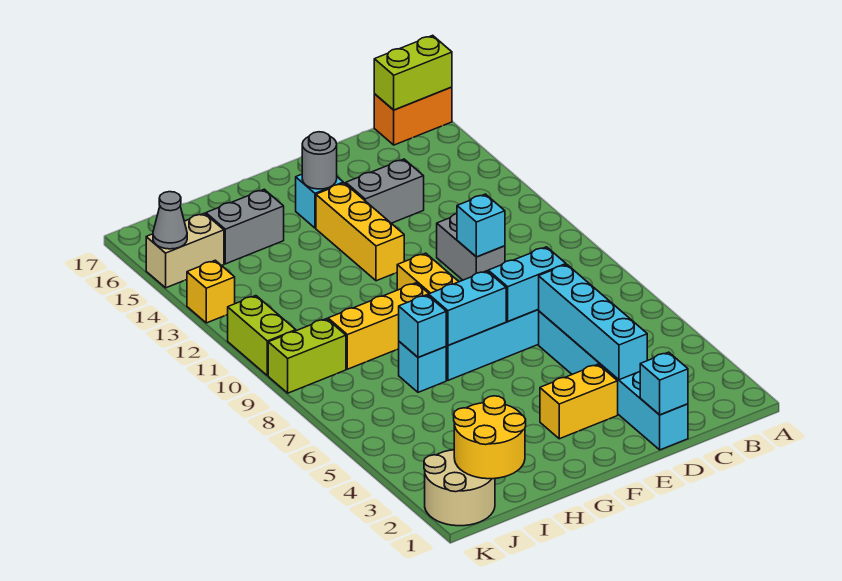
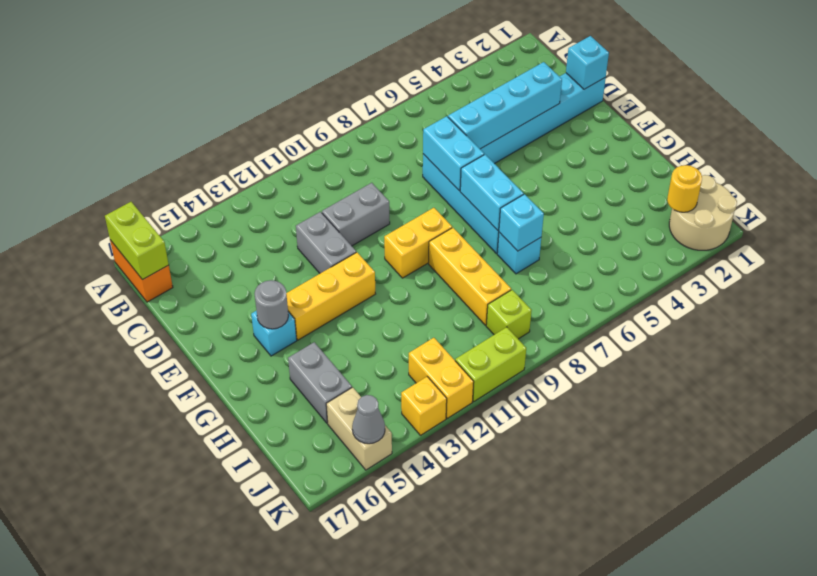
cyan 1x1 brick [457,194,505,257] -> none
grey 1x2 brick [346,159,424,223] -> grey 1x2 brick moved to [296,212,356,273]
yellow 1x2 brick [540,364,618,439] -> yellow 1x2 brick moved to [409,338,474,418]
yellow 2x2 round brick [454,396,526,479] -> yellow 1x1 round brick [667,165,702,212]
lime 1x2 brick [268,319,346,393] -> lime 1x1 brick [486,290,532,339]

